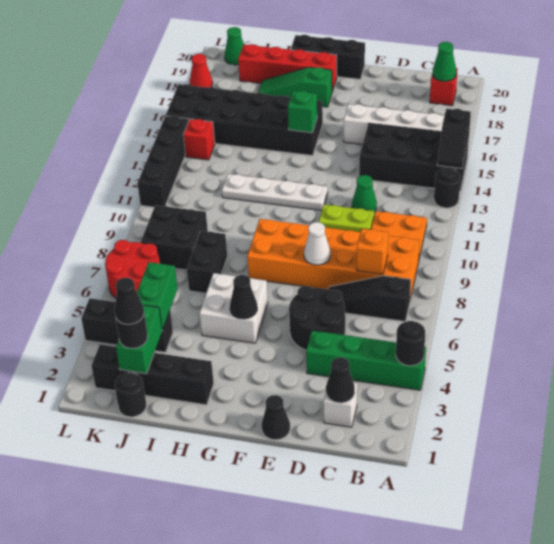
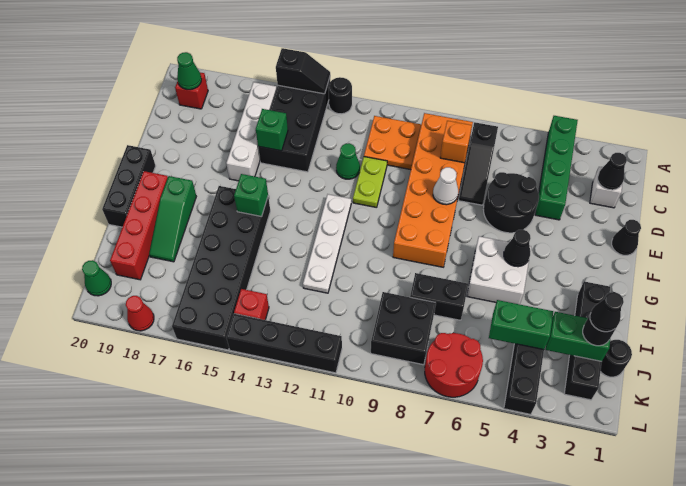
black 1x1 round brick [396,321,425,366] -> none
none -> green 1x1 brick [255,109,288,151]

